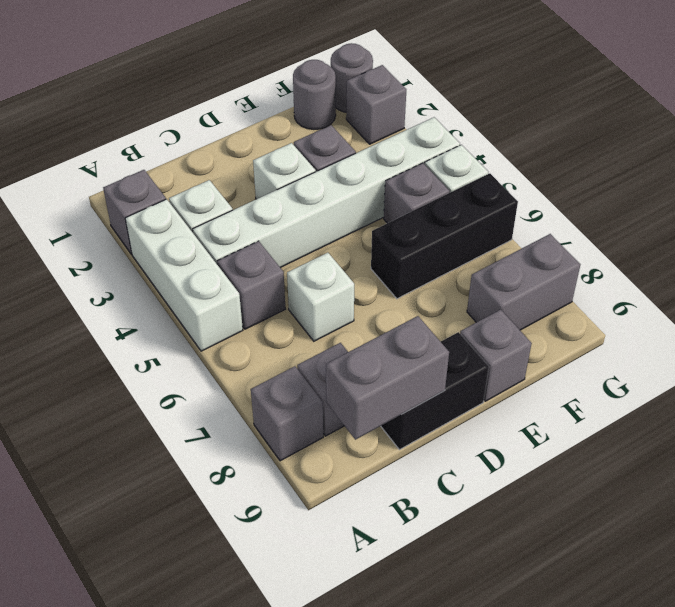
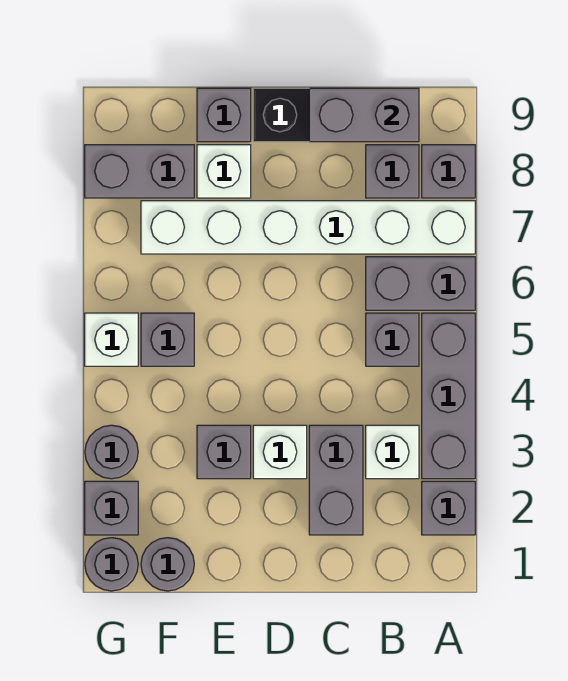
white 1x3 brick [125,199,243,351] -> grey 1x3 brick [422,313,475,479]
none -> grey 1x2 brick [366,257,475,310]
white 1x6 brick [193,117,460,268] -> white 1x6 brick moved to [141,201,475,254]
none -> grey 1x2 brick [309,425,363,535]
white 1x1 brick [287,253,354,341] -> white 1x1 brick moved to [197,145,251,198]
black 1x3 brick [371,173,518,299] -> none
none -> grey 1x1 round brick [85,425,138,479]

